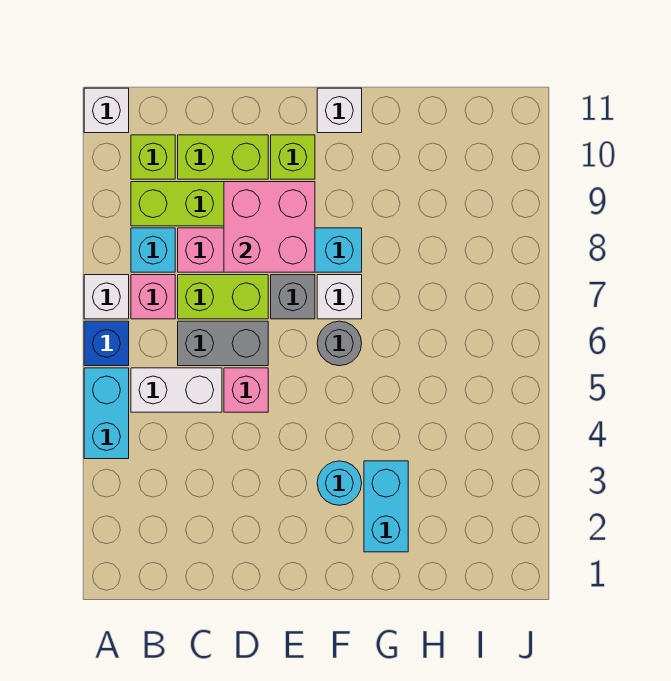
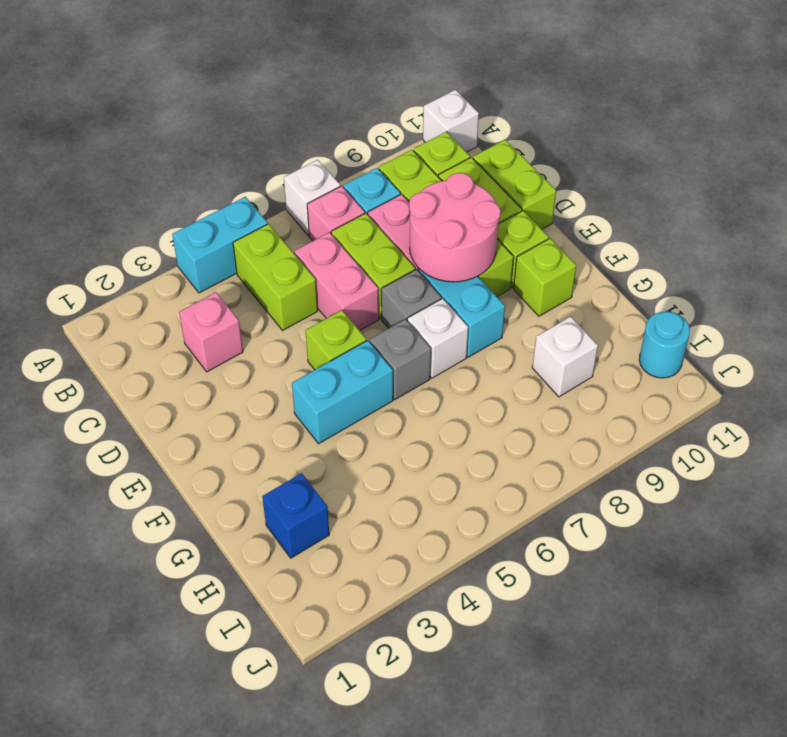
blue 1x1 brick [84,321,129,366] -> blue 1x1 brick moved to [262,473,329,558]
white 1x2 brick [131,368,222,412] -> lime 1x2 brick [233,224,318,330]
grey 1x2 brick [178,321,268,366] -> pink 1x2 brick [294,232,379,331]
none -> lime 1x2 brick [473,140,556,229]
pink 1x1 brick [224,368,268,412] -> pink 1x1 brick moved to [179,292,243,372]
pink 2x2 brick [224,182,315,272] -> pink 2x2 round brick [409,173,501,282]
none -> lime 1x1 brick [306,310,367,370]
cyan 1x1 round brick [317,461,362,505] -> cyan 1x1 round brick moved to [639,311,690,378]
grey 1x1 round brick [317,321,362,366] -> grey 1x1 brick [370,319,431,400]
none -> lime 1x1 brick [514,238,576,316]
white 1x1 brick [317,88,362,133] -> white 1x1 brick moved to [532,317,598,397]
cyan 1x2 brick [364,461,408,552] -> cyan 1x2 brick moved to [292,340,393,444]

